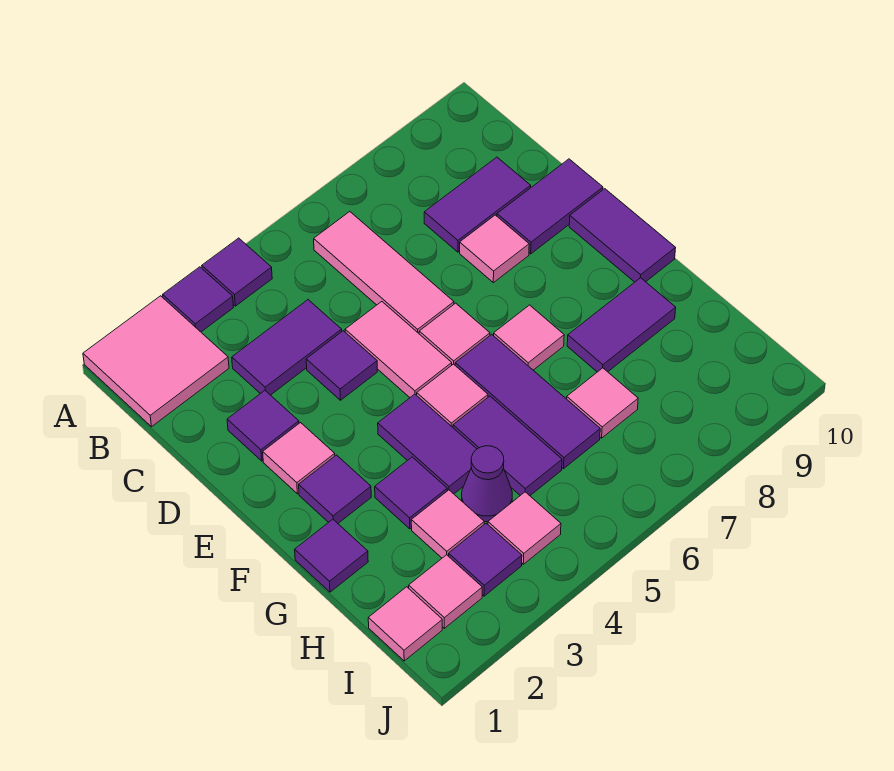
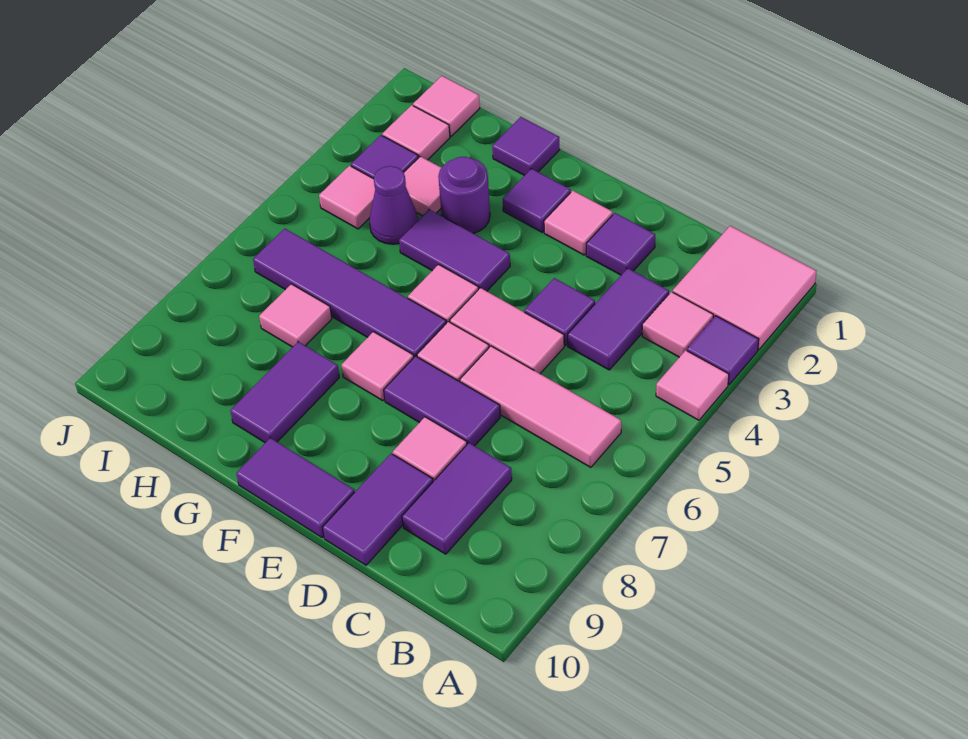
purple 1x1 tile [202,238,272,306] -> pink 1x1 tile [656,350,729,420]
none -> pink 1x1 tile [642,292,713,357]
purple 1x3 tile [455,334,600,469] -> purple 1x4 tile [253,228,446,357]
purple 1x1 tile [375,457,447,529] -> purple 1x1 round brick [438,157,490,234]
purple 1x2 tile [453,396,562,496] -> purple 1x2 tile moved to [384,356,500,446]

